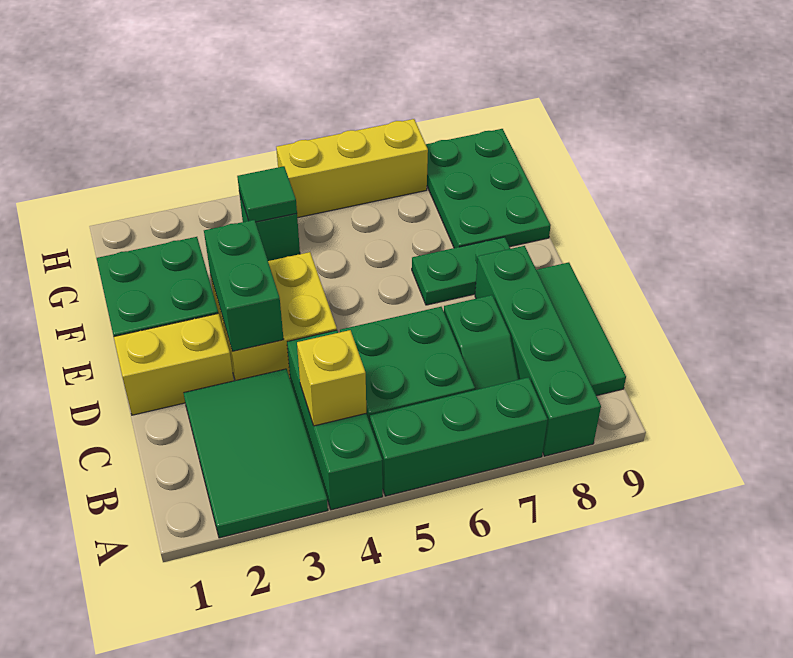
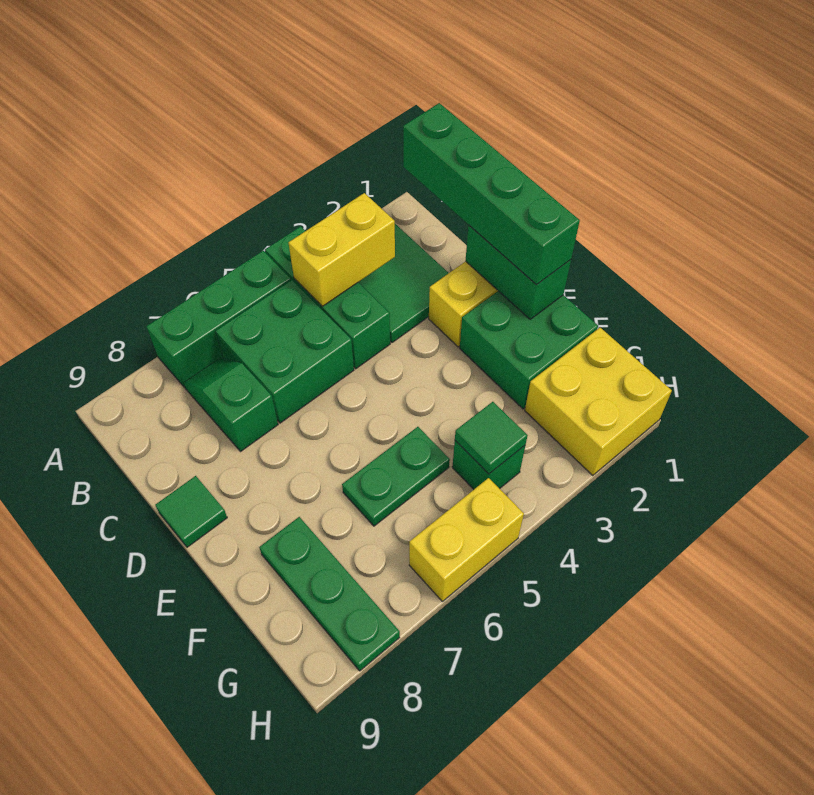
green 1x4 brick [475,246,601,456] -> green 1x4 brick moved to [403,103,580,285]
yellow 1x1 brick [297,330,366,426] -> yellow 1x2 brick [289,193,395,306]
green 1x3 tile [537,262,626,396] -> green 1x1 tile [155,476,227,547]
yellow 2x2 brick [211,252,337,381] -> yellow 2x2 brick moved to [525,328,672,476]
green 1x2 brick [204,220,284,351] -> green 1x2 brick moved to [466,225,571,319]
green 1x2 plate [412,237,510,305] -> green 1x2 plate moved to [342,427,450,526]
green 2x3 plate [426,129,551,248] -> green 1x3 plate [259,517,400,671]
yellow 1x3 brick [276,119,428,218] -> yellow 1x2 brick [409,478,524,601]

